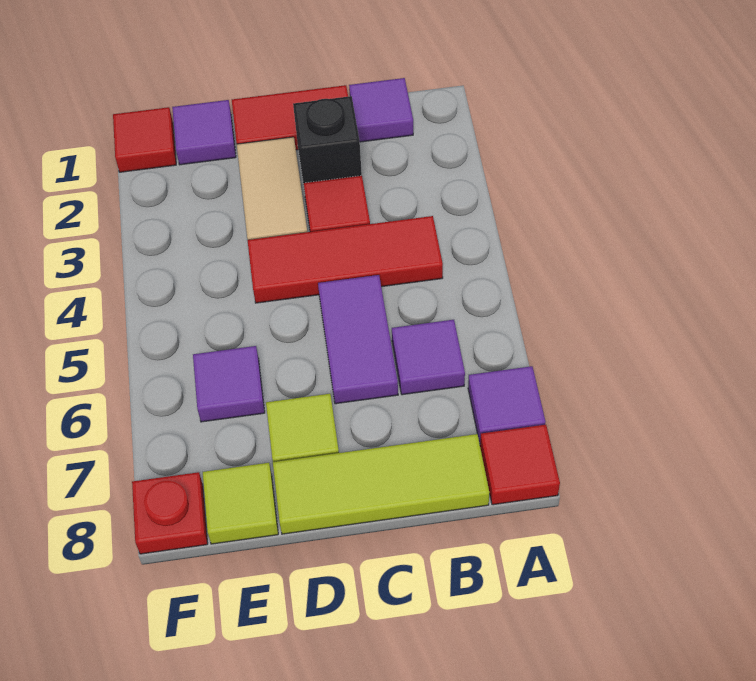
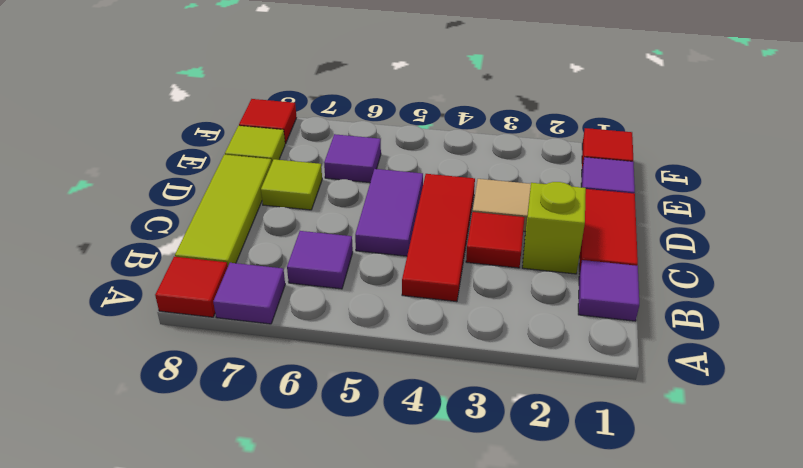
black 1x1 brick [293,96,362,193] -> lime 1x1 brick [522,182,586,274]
purple 1x2 tile [318,275,398,404] -> purple 1x2 tile turned to [355,169,423,256]
red 1x1 plate [132,472,208,554] -> red 1x1 tile [239,99,297,144]

